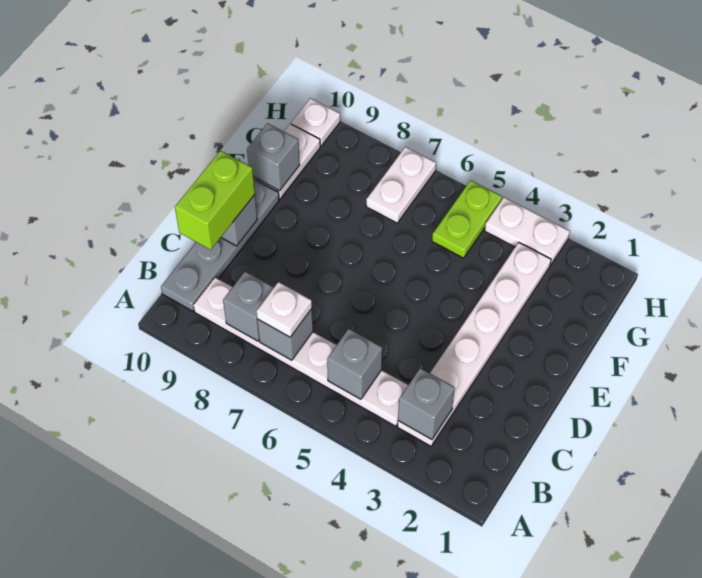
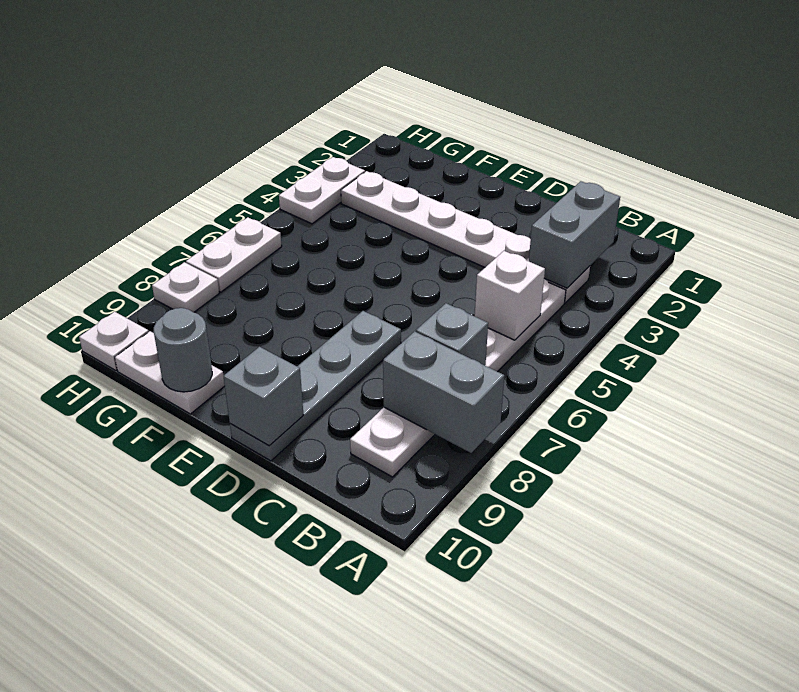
grey 1x1 brick [398,368,455,440] -> grey 1x2 brick [529,181,620,288]
grey 1x1 brick [327,329,382,399] -> white 1x1 brick [475,251,545,340]
white 1x1 plate [256,282,312,337] -> white 1x1 plate moved to [152,262,219,312]
grey 1x1 brick [223,272,274,341] -> grey 1x2 brick [383,331,504,453]
grey 1x4 plate [161,180,279,311] -> grey 1x4 plate turned to [230,311,401,461]
lime 1x2 brick [175,151,255,250] -> none
grey 1x1 brick [247,123,300,191] -> grey 1x1 round brick [154,308,212,392]
lime 1x2 plate [432,180,502,258] -> none
white 1x2 plate [366,147,436,223] -> white 1x2 plate turned to [186,217,282,292]

